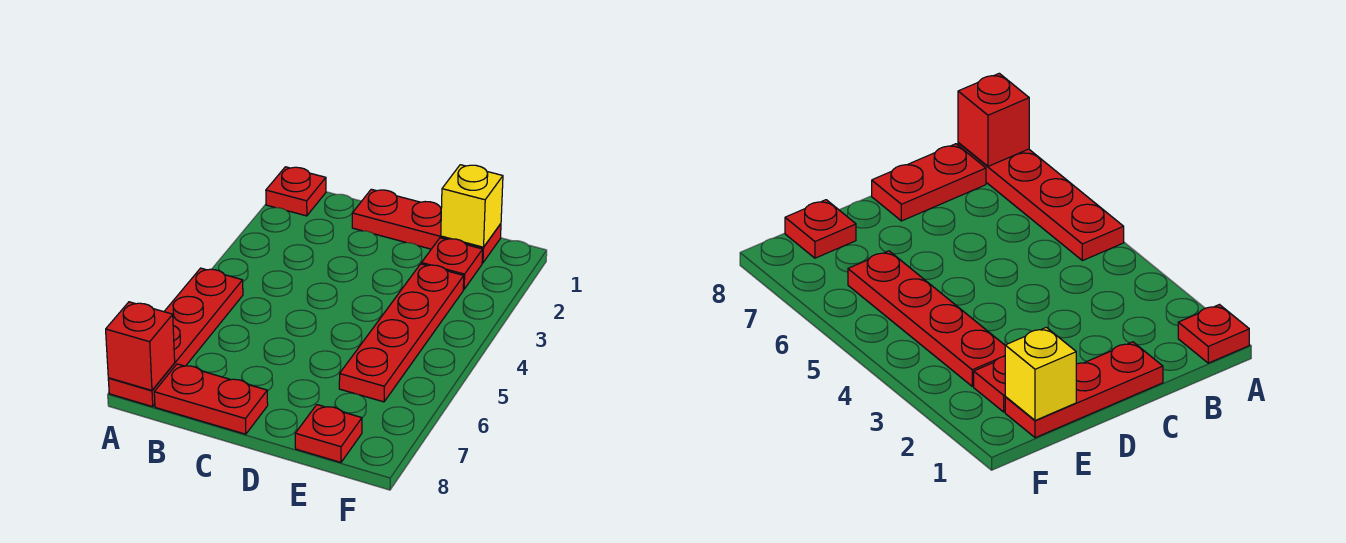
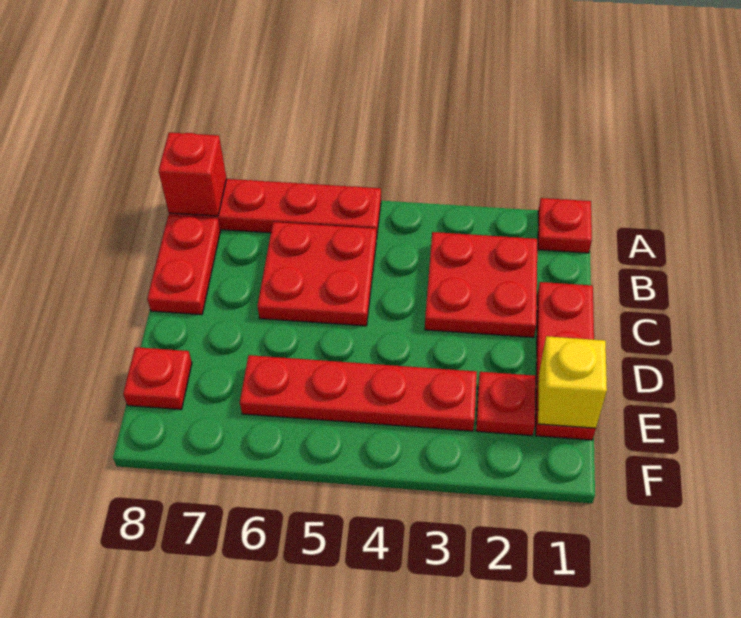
none -> red 2x2 plate [425,232,537,337]
none -> red 2x2 plate [257,222,376,326]

